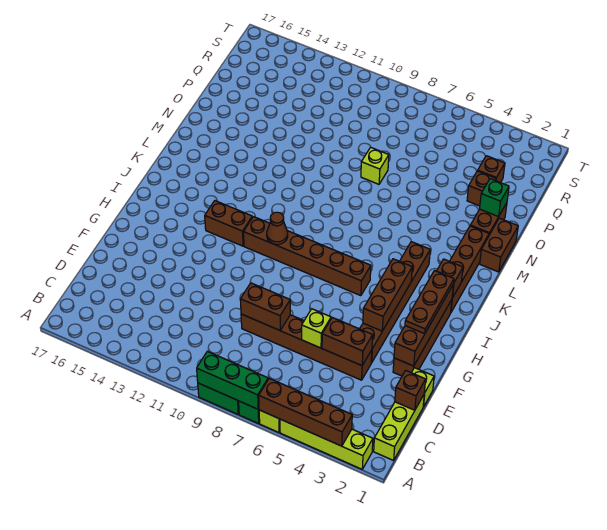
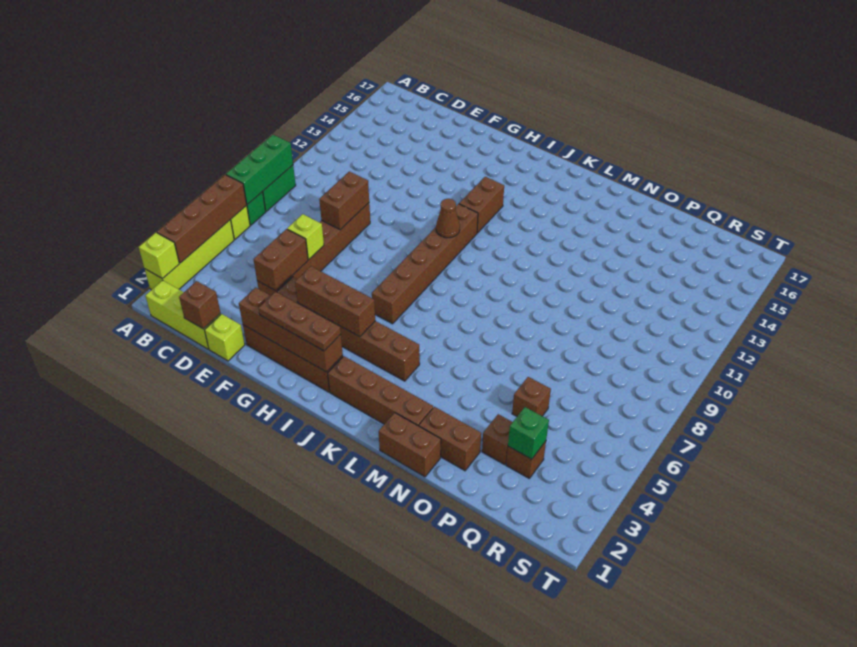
brown 1x1 brick [437,259,463,298] -> brown 1x1 brick moved to [512,377,551,416]
green 1x1 brick [480,179,509,217] -> green 1x1 brick moved to [508,407,549,459]
lime 1x1 brick [361,147,389,184] -> lime 1x1 brick moved to [139,233,179,279]

